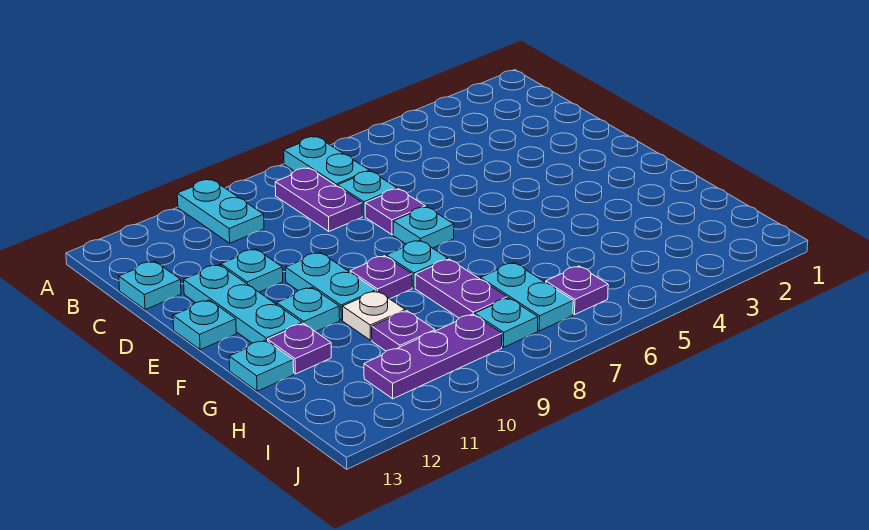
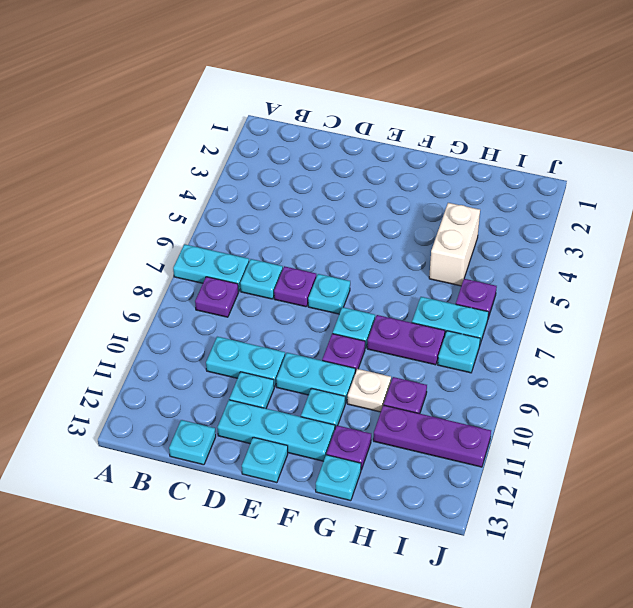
cyan 1x2 plate [177,179,264,243] -> cyan 1x2 plate moved to [206,337,285,387]
purple 1x2 plate [275,168,362,231] -> purple 1x1 plate [195,277,238,317]
none -> white 1x2 brick [429,203,480,286]
purple 1x3 plate [364,314,502,399] -> purple 1x3 plate turned to [373,405,491,467]

